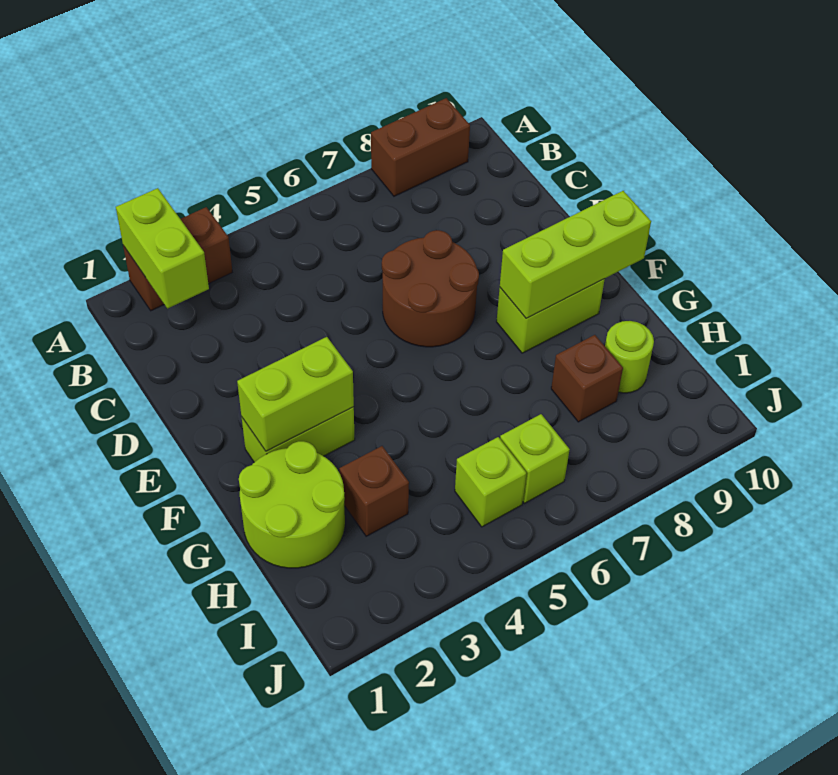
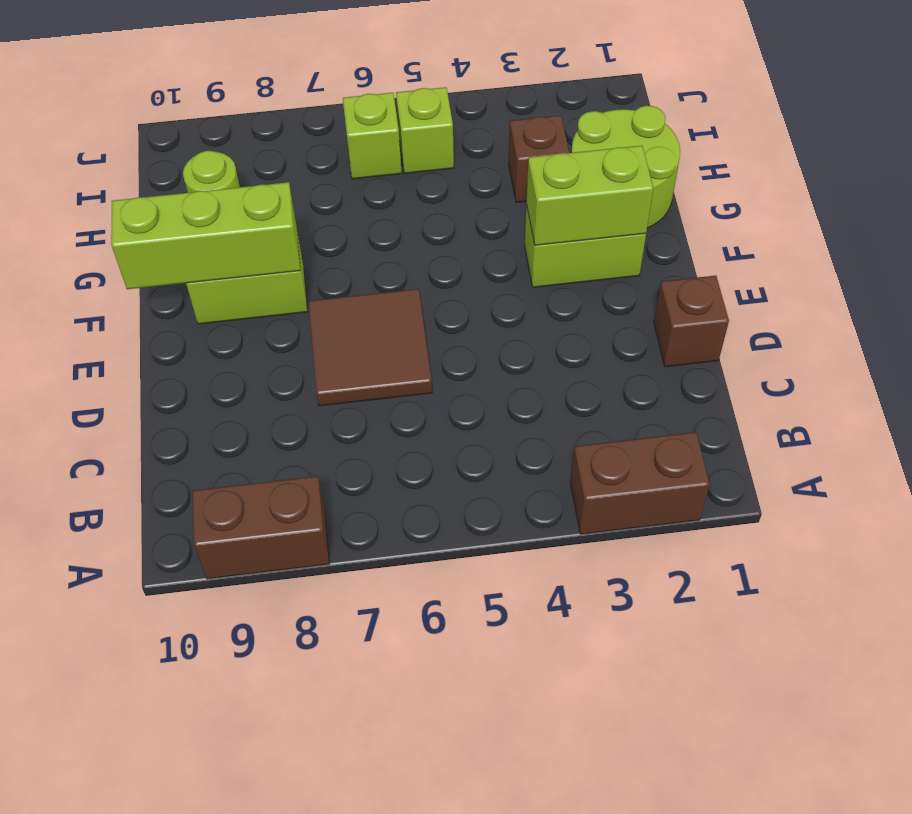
lime 1x2 brick [116,188,209,309] -> none
brown 2x2 round brick [382,230,479,347] -> brown 2x2 tile [308,289,432,406]
brown 1x1 brick [551,335,623,422] -> brown 1x1 brick moved to [654,276,729,367]

